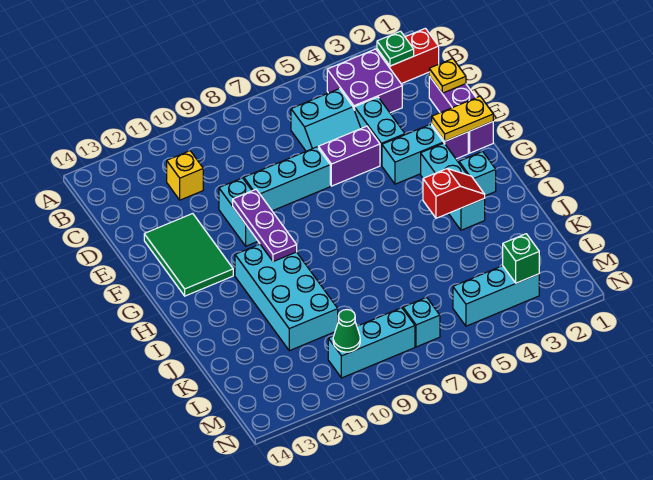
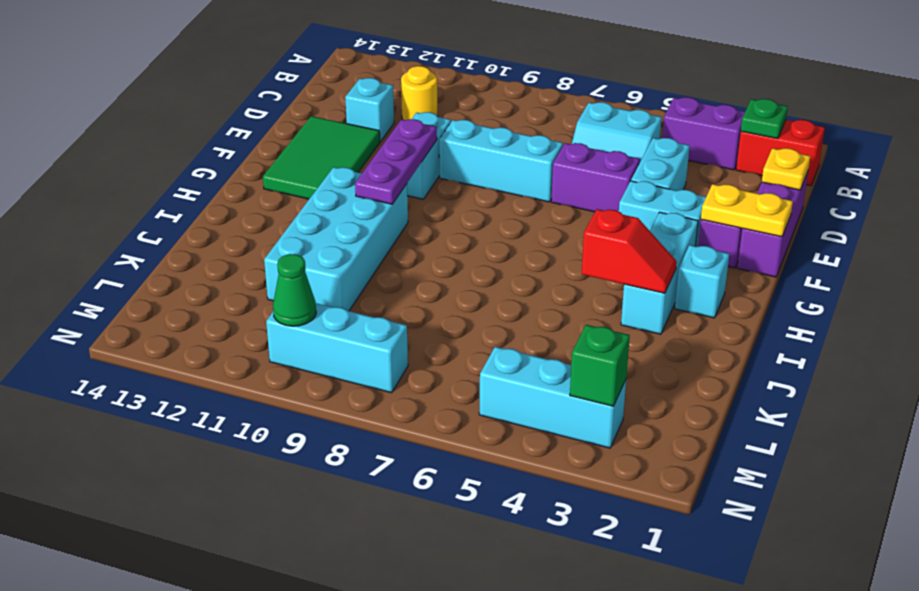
purple 2x2 brick [327,49,402,113] -> purple 1x2 brick [662,97,745,170]
yellow 1x1 brick [167,151,203,200] -> yellow 1x1 round brick [401,66,437,120]
cyan 1x1 brick [403,297,440,347] -> cyan 1x1 brick moved to [345,78,394,142]

